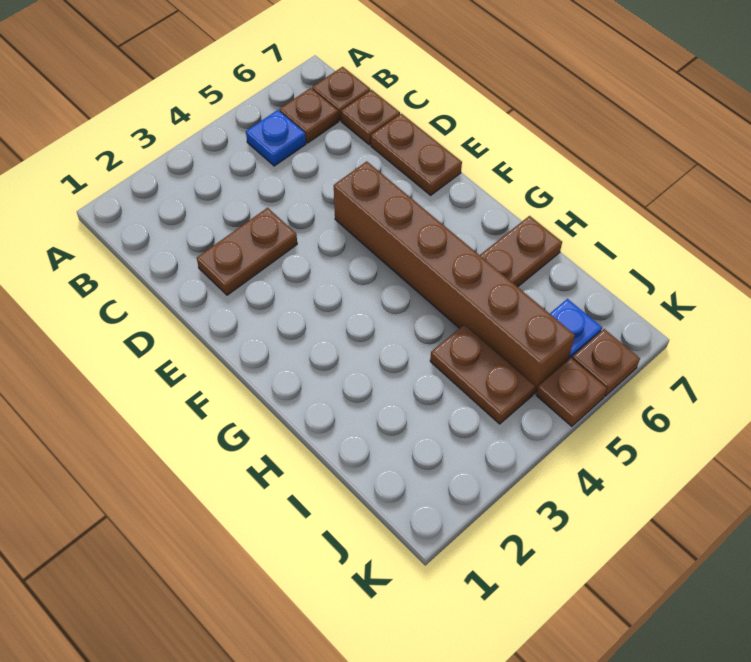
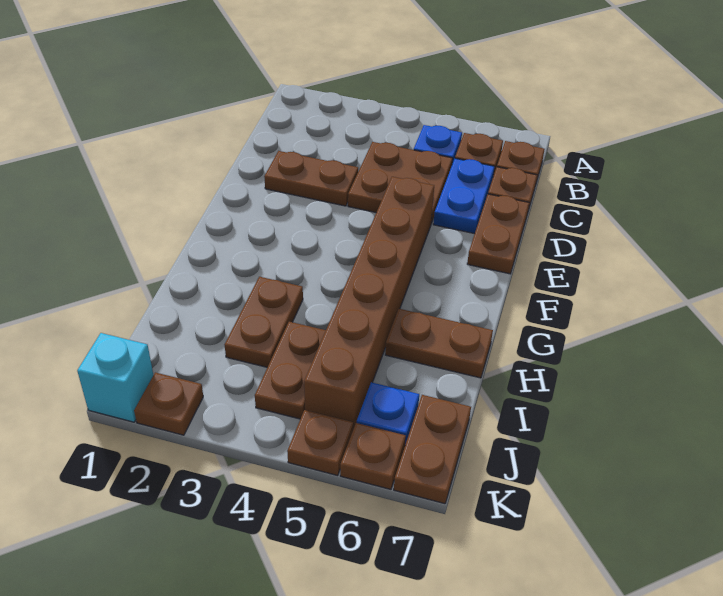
none -> brown 2x2 plate [348,142,453,224]
none -> blue 1x2 plate [433,158,494,234]
none -> brown 1x2 plate [225,277,303,367]
none -> brown 1x2 plate [394,395,471,504]
none -> cyan 1x1 brick [77,333,153,422]
none -> brown 1x1 plate [134,372,203,435]

